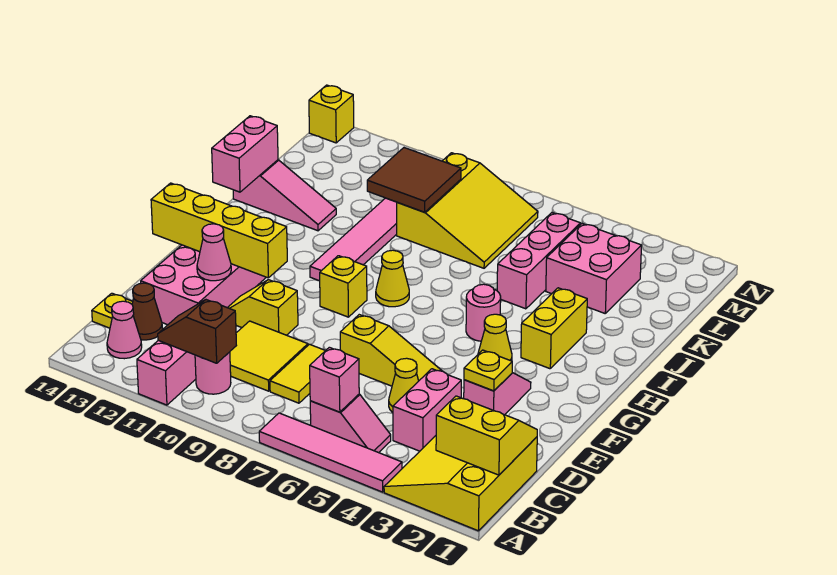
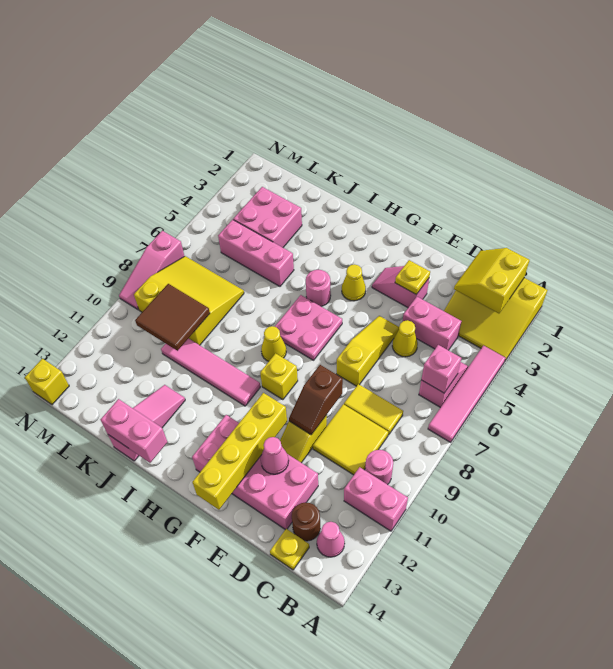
brown 1x2 slope [158,300,236,363] -> brown 1x2 slope moved to [289,365,343,435]
brown 1x1 cone [132,283,162,340] -> brown 1x1 round brick [292,502,320,541]
none -> pink 2x2 plate [275,295,342,360]
yellow 1x2 brick [521,288,587,369] -> none
none -> pink 1x3 slope [119,231,184,310]

